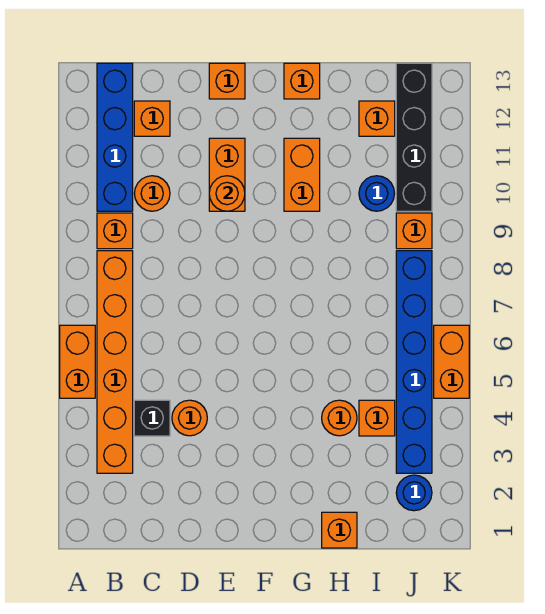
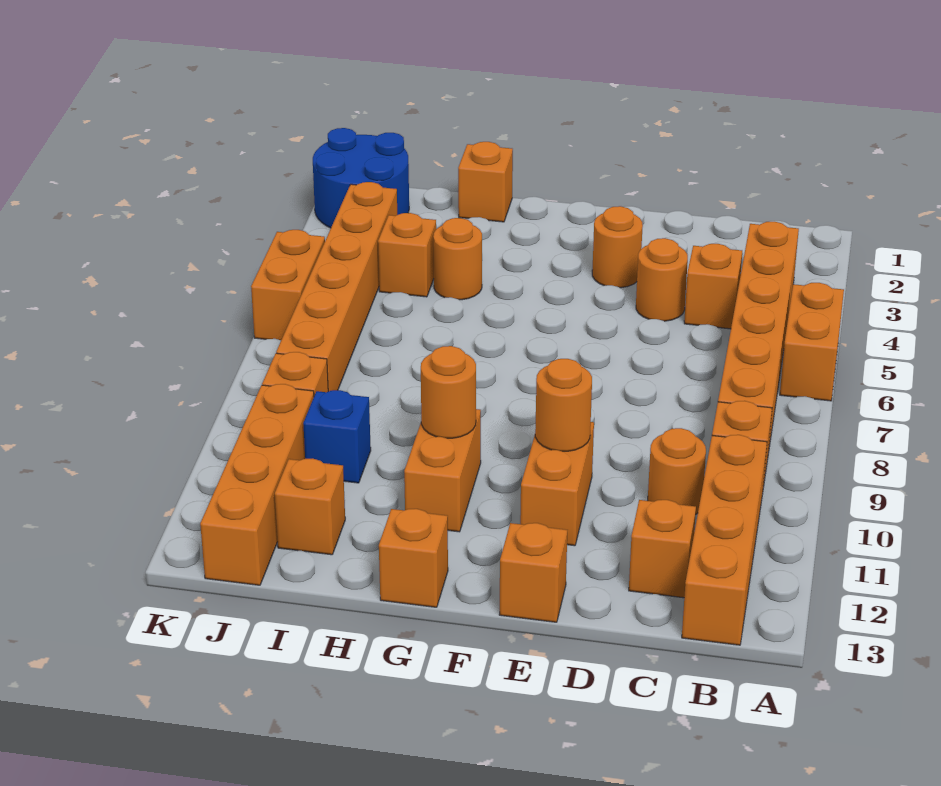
blue 1x4 brick [97,63,133,211] -> orange 1x4 brick [682,435,767,645]
black 1x1 brick [134,400,170,436] -> orange 1x1 brick [684,244,742,329]
none -> orange 1x1 round brick [592,206,643,288]
none -> orange 1x1 round brick [421,346,476,438]
blue 1x1 round brick [359,176,395,211] -> blue 1x1 brick [303,390,371,483]
blue 1x1 round brick [396,475,432,511] -> blue 2x2 round brick [313,128,409,228]
blue 1x6 brick [396,251,432,473] -> orange 1x6 brick [276,182,397,391]
black 1x4 brick [396,63,432,211] -> orange 1x4 brick [200,384,314,585]

